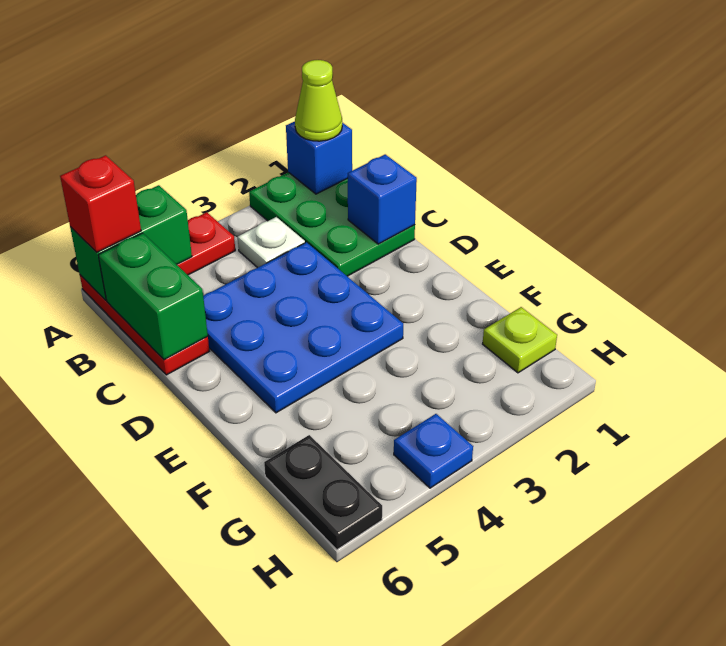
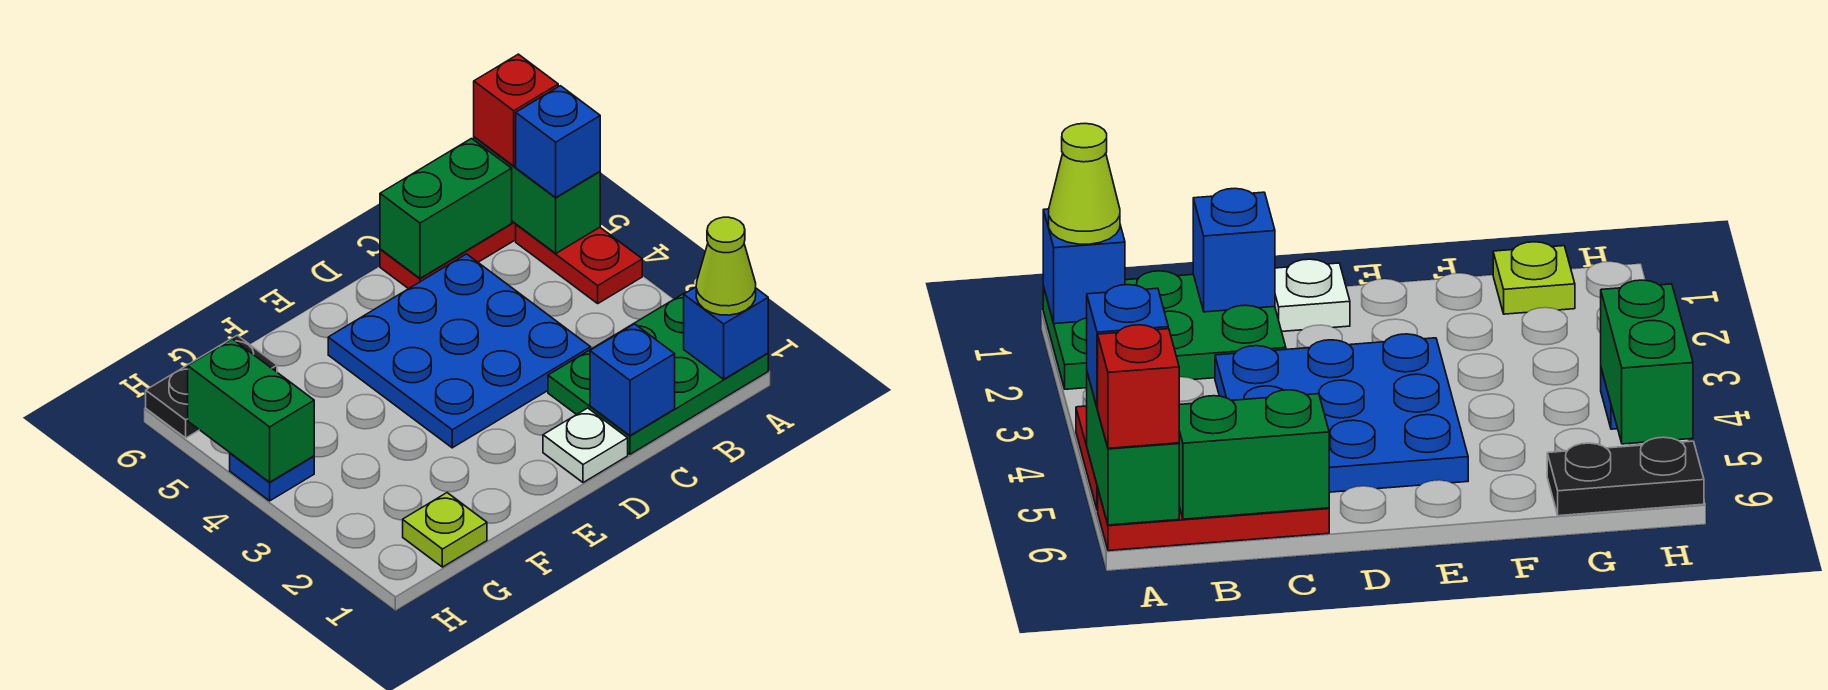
none -> blue 1x1 brick [516,86,600,197]
white 1x1 plate [238,217,305,268] -> white 1x1 plate moved to [543,408,628,483]
none -> green 1x2 brick [188,339,314,482]

